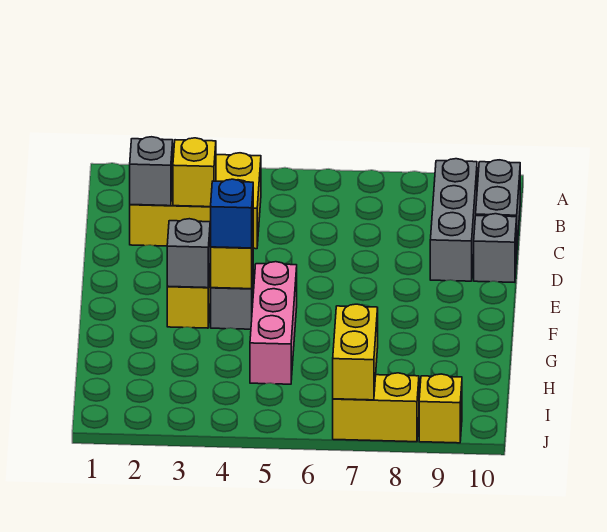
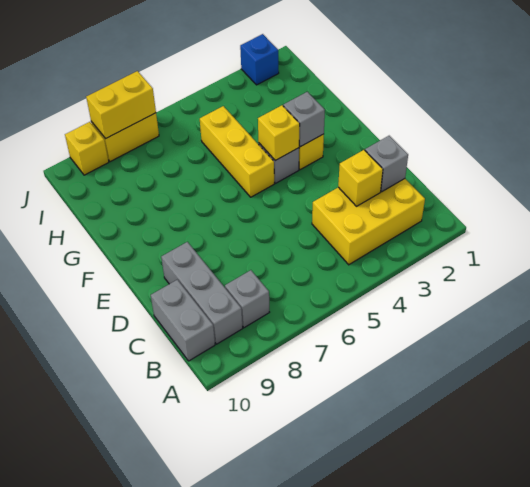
grey 1x1 brick [474,214,517,282] -> grey 1x1 brick moved to [225,270,269,328]
blue 1x1 brick [211,179,253,248] -> blue 1x1 brick moved to [240,34,279,85]
pink 1x3 brick [250,262,297,384] -> yellow 1x3 brick [200,106,274,197]
yellow 1x2 brick [333,304,378,400] -> yellow 1x2 brick turned to [86,71,156,139]

